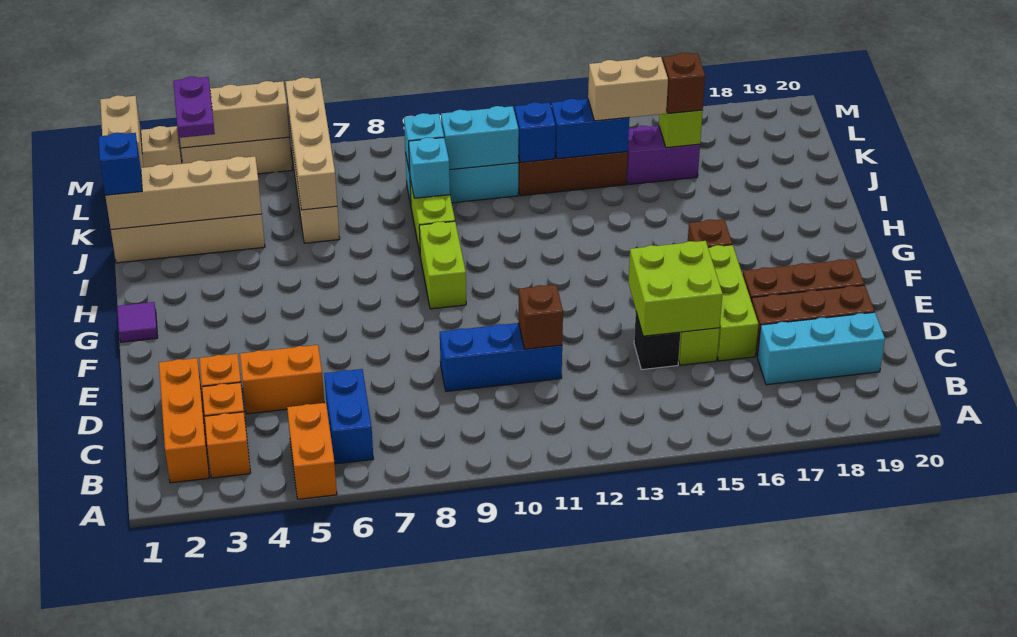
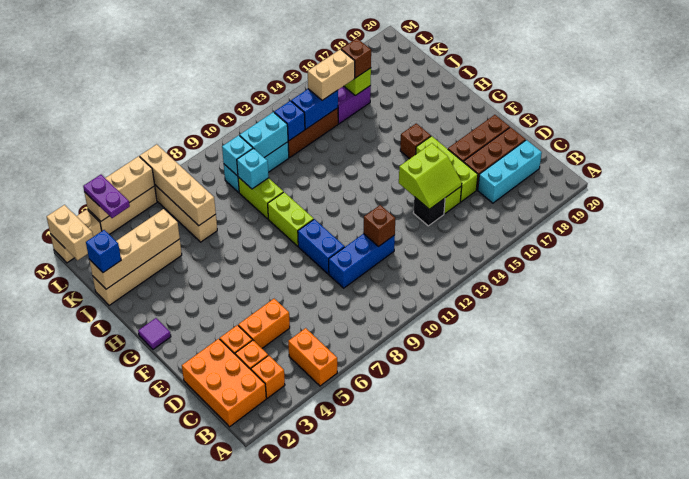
orange 1x3 brick [159,358,209,483] -> orange 2x3 brick [182,339,266,427]
blue 1x2 brick [324,369,373,464] -> blue 1x2 brick moved to [298,219,345,274]
lime 2x2 brick [628,241,723,336] -> lime 2x2 slope [399,143,462,209]

